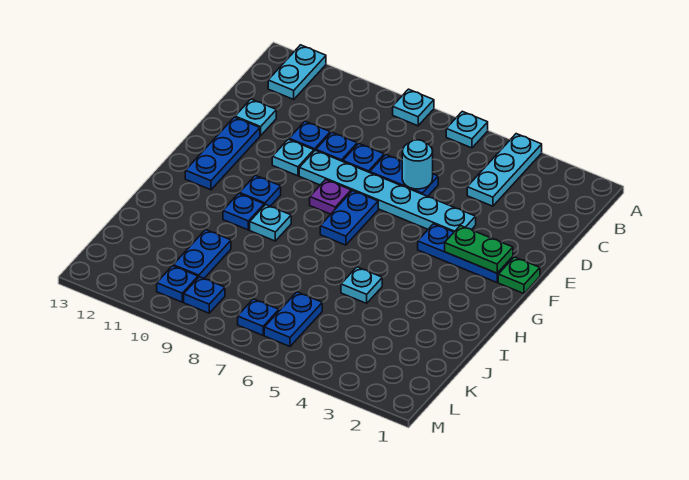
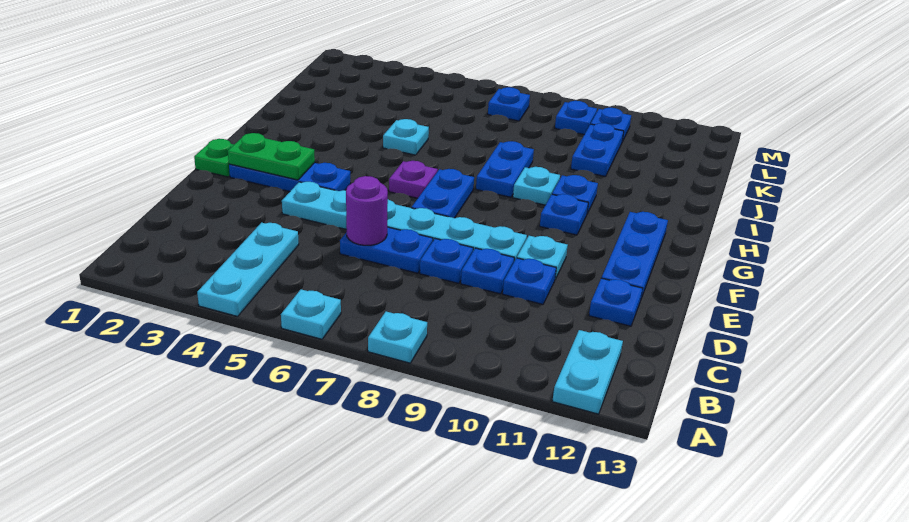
cyan 1x1 round brick [402,140,433,189] -> purple 1x1 round brick [346,176,388,245]
cyan 1x1 plate [235,99,276,136] -> blue 1x1 plate [589,278,643,326]
purple 1x1 plate [310,180,351,214] -> purple 1x1 plate moved to [389,161,438,198]
blue 1x2 plate [264,292,322,346] -> blue 1x2 plate moved to [476,141,534,197]

